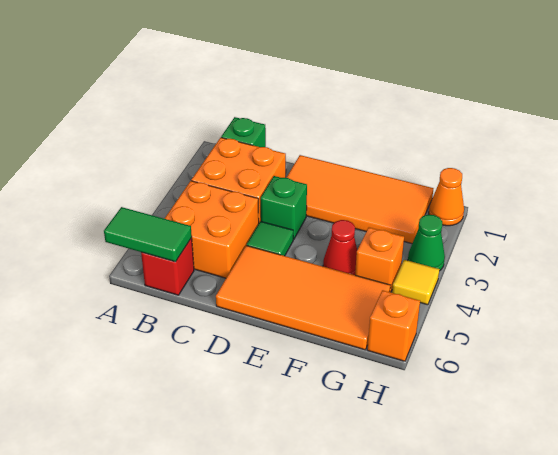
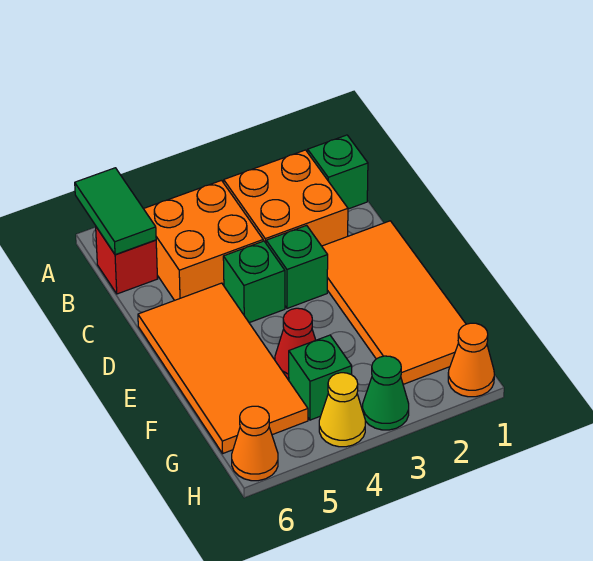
green 1x1 tile [247,221,293,256] -> green 1x1 brick [223,241,285,323]
orange 1x1 brick [355,227,404,292] -> green 1x1 brick [289,335,352,420]
yellow 1x1 tile [392,260,439,305] -> yellow 1x1 cone [319,373,365,447]
orange 1x1 brick [367,290,420,361] -> orange 1x1 cone [232,406,278,481]

